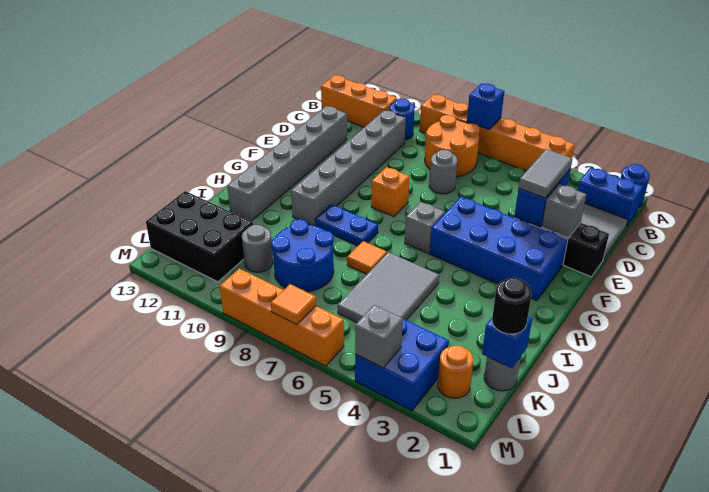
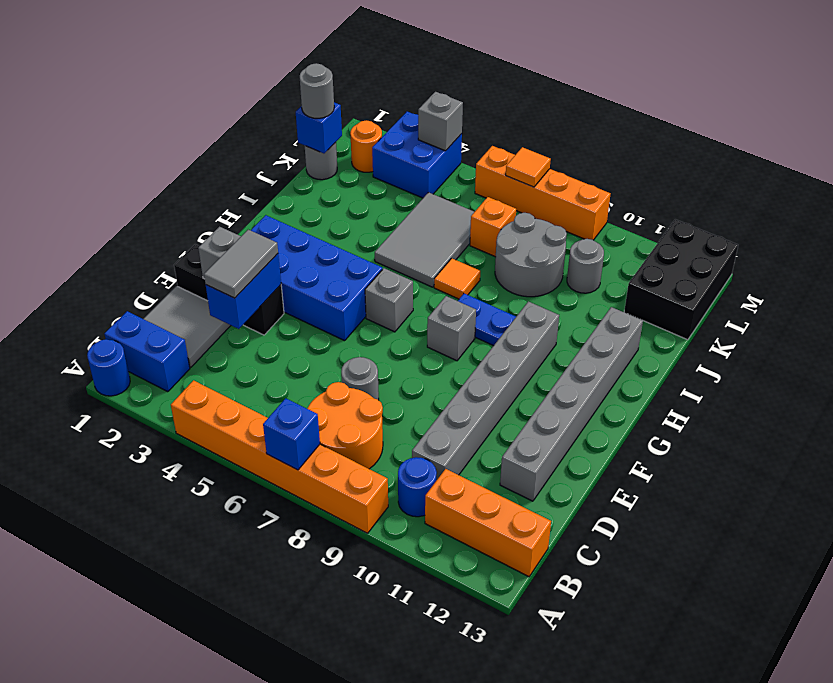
orange 1x1 brick [371,167,409,217] -> orange 1x1 brick moved to [470,197,516,257]
none -> grey 1x1 brick [427,296,476,361]
blue 2x2 round brick [271,219,334,292] -> grey 2x2 round brick [495,213,567,297]
black 1x1 round brick [492,278,532,334] -> grey 1x1 round brick [300,63,334,118]
black 2x3 brick [146,191,253,282] -> black 2x3 brick turned to [624,219,738,340]

